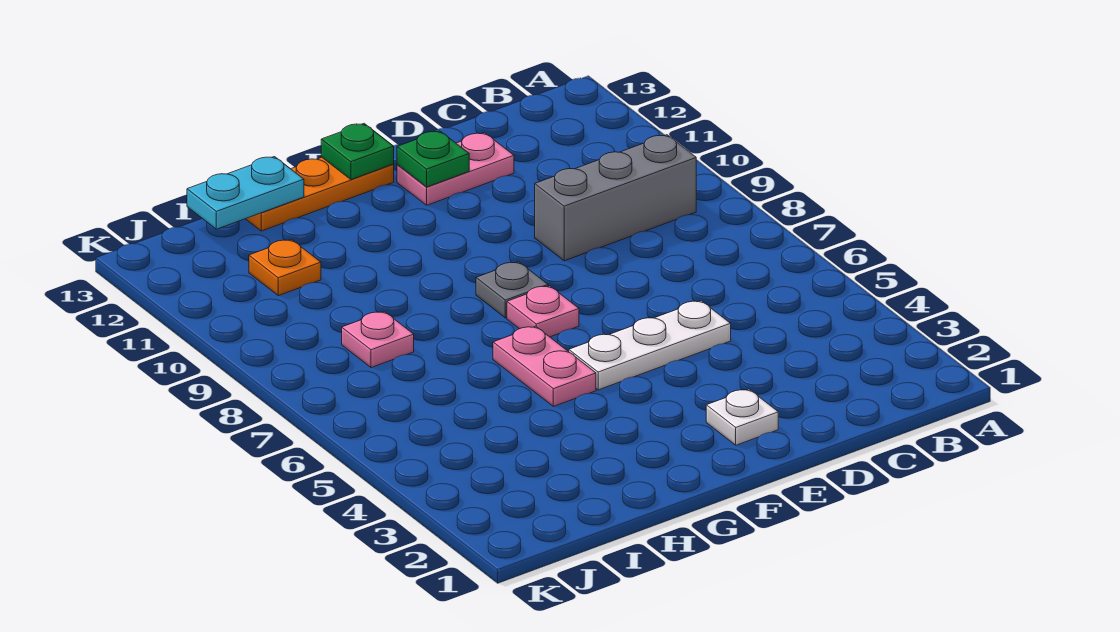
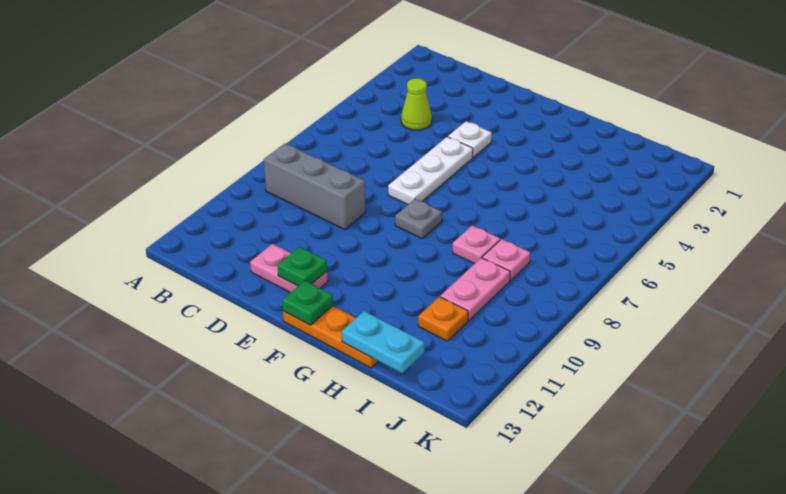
none -> lime 1x1 cone [401,78,432,130]
white 1x3 plate [569,301,731,390] -> white 1x3 plate turned to [388,137,473,204]
white 1x1 plate [706,389,778,445] -> white 1x1 plate moved to [448,121,492,157]
pink 1x1 plate [507,286,579,337] -> pink 1x1 plate moved to [453,225,500,264]
pink 1x2 plate [493,326,596,406] -> pink 1x2 plate moved to [440,258,510,320]

